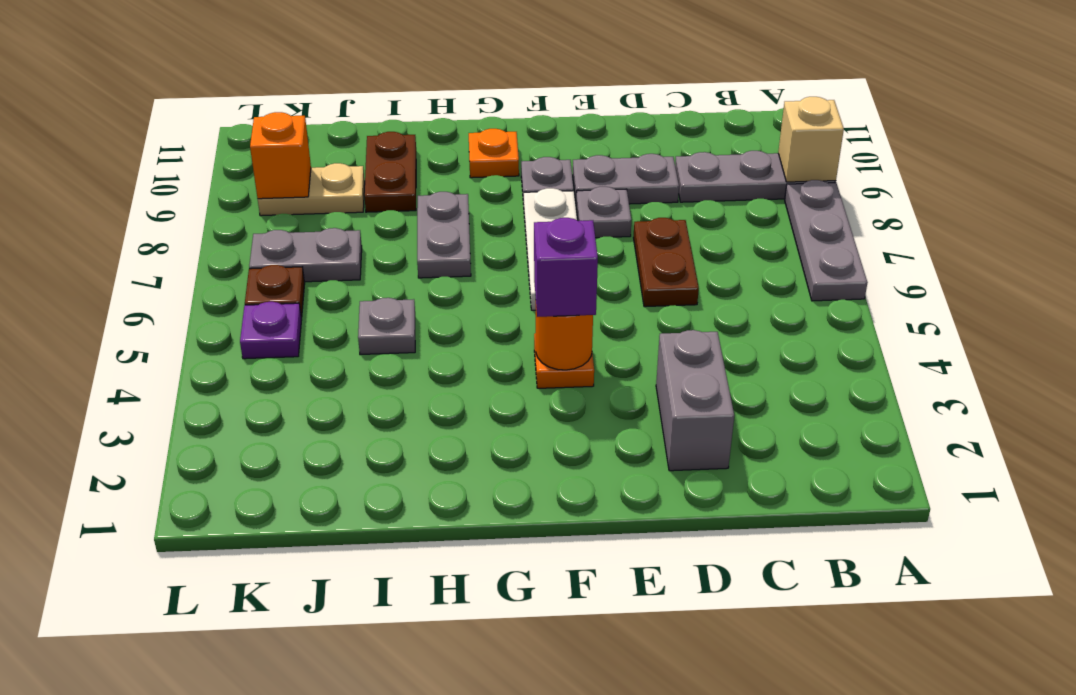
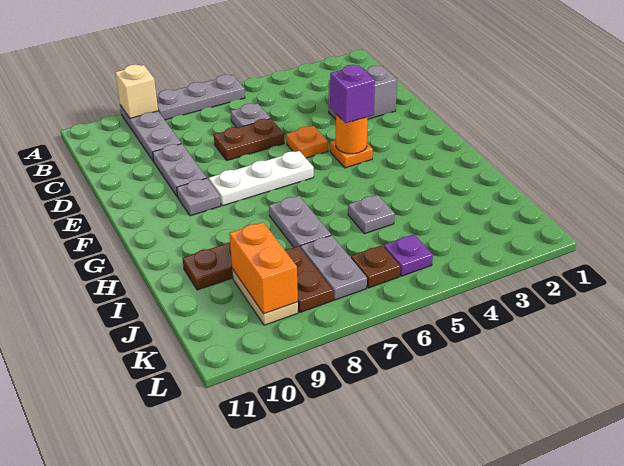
grey 1x1 plate [576,187,631,238] -> grey 1x1 plate moved to [231,103,270,128]
orange 1x1 plate [469,129,519,178] -> orange 1x1 plate moved to [286,126,328,158]
grey 1x2 plate [417,192,471,278] -> grey 1x2 plate turned to [269,196,331,248]
none -> brown 1x2 plate [285,246,333,312]
orange 1x1 brick [250,112,311,199] -> orange 1x2 brick [229,222,298,314]

